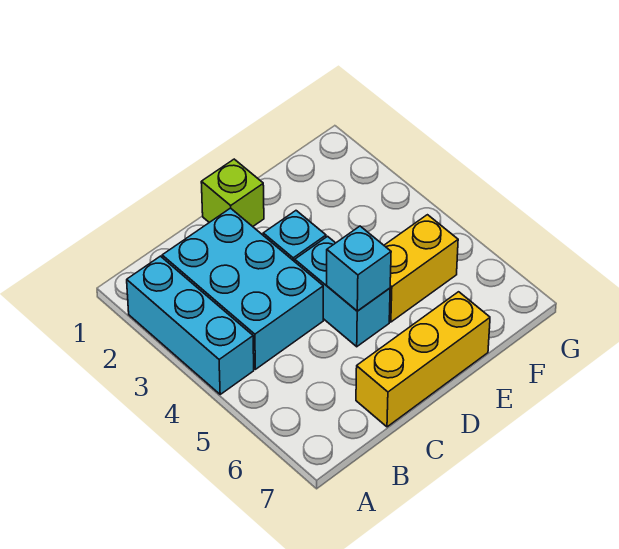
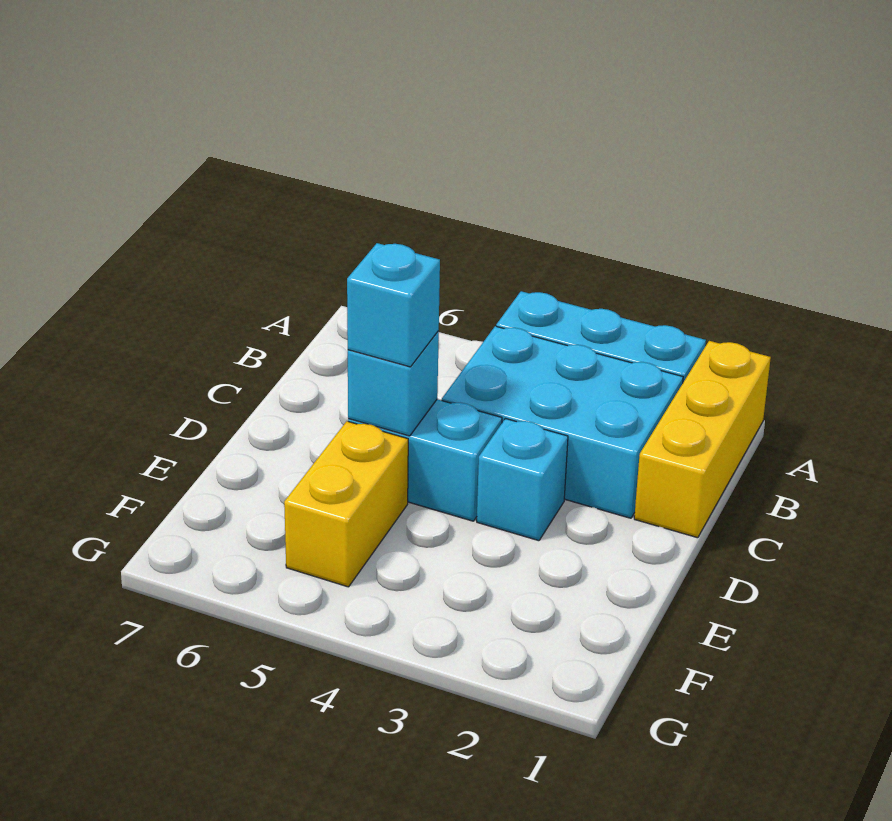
yellow 1x3 brick [356,292,490,427] -> yellow 1x3 brick moved to [634,341,771,538]
lime 1x1 brick [201,159,264,226] -> none
none -> cyan 1x1 brick [347,243,440,367]

